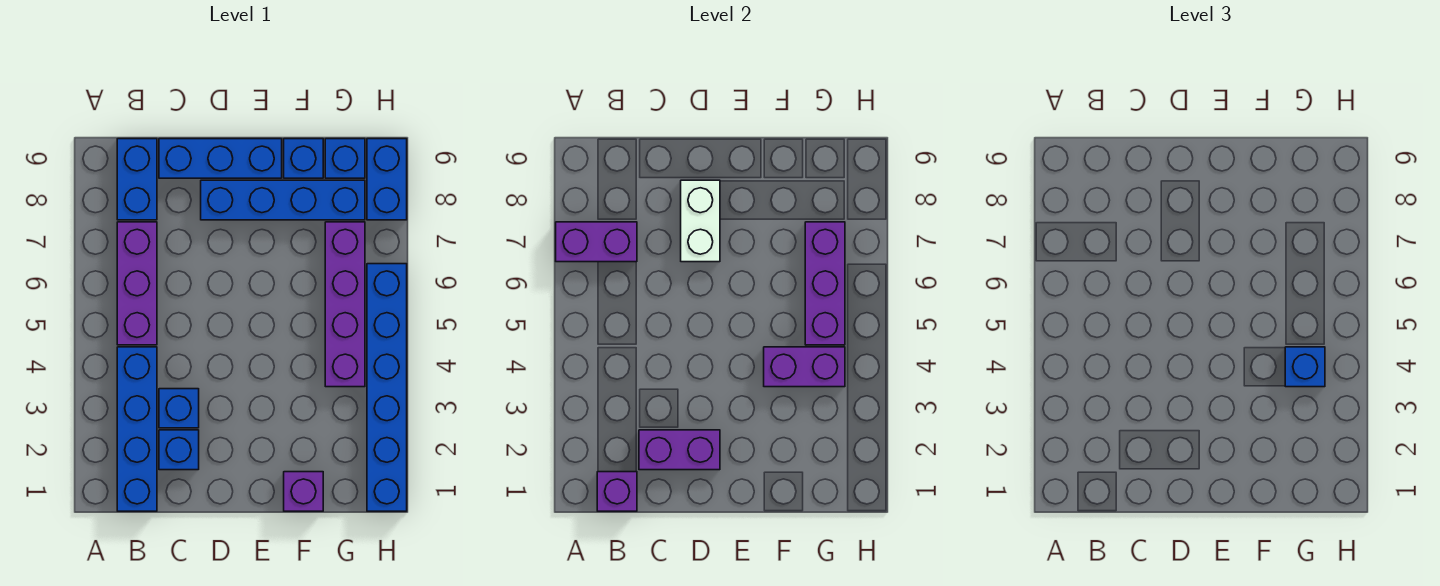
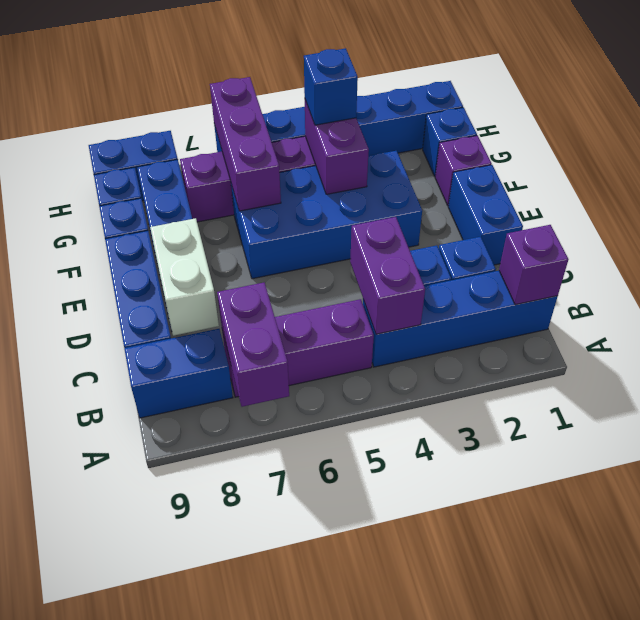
purple 1x2 brick [639,430,720,470] -> purple 1x2 brick moved to [350,217,425,334]
none -> blue 1x2 brick [448,165,523,265]
white 1x2 brick [681,180,720,262] -> white 1x2 brick turned to [150,218,219,336]
none -> blue 2x4 brick [231,151,422,279]
none -> blue 1x1 brick [423,108,477,176]
purple 1x3 brick [805,222,845,345] -> purple 1x3 brick turned to [210,77,281,211]

